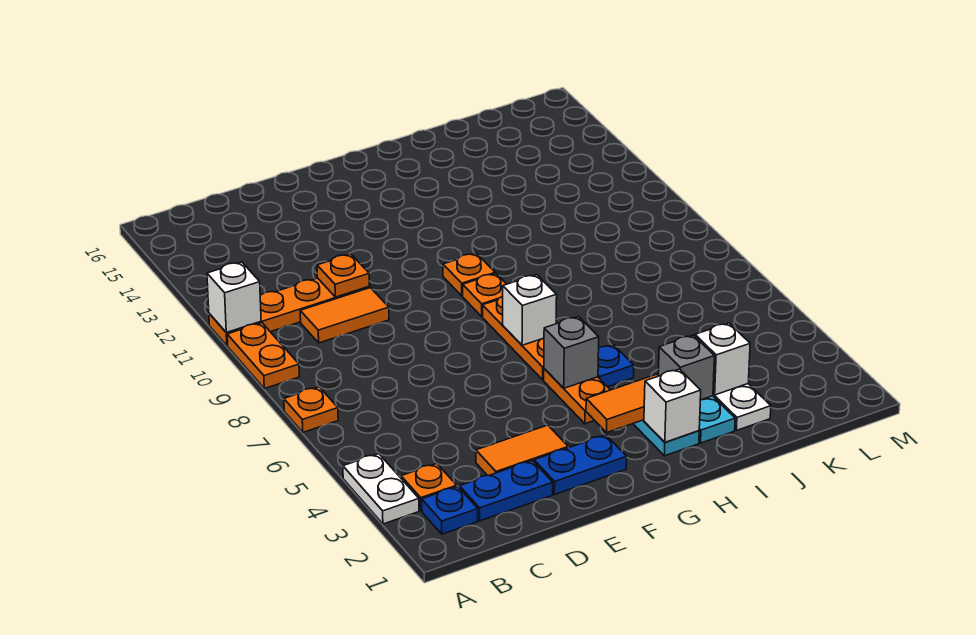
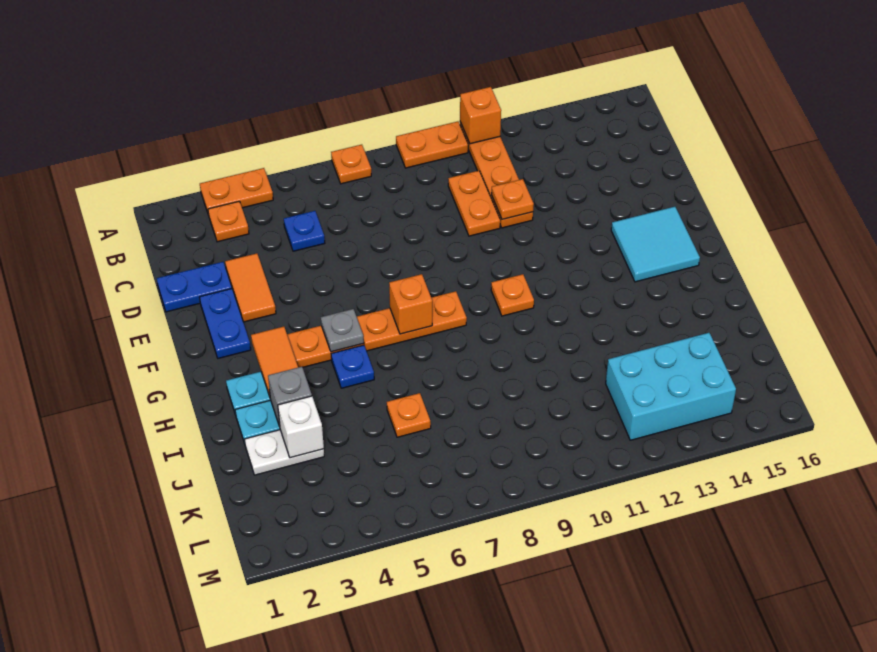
white 1x2 plate [343,454,419,524] -> orange 1x2 plate [200,168,273,215]
white 1x1 brick [207,262,261,332] -> orange 1x1 brick [460,87,501,144]
blue 1x1 plate [422,486,478,534] -> blue 1x1 plate moved to [284,211,325,251]
blue 1x2 plate [459,461,553,521] -> blue 1x2 plate turned to [157,262,232,312]
orange 1x2 tile [300,288,389,343] -> orange 1x2 plate [448,171,500,236]
none -> cyan 2x2 tile [611,207,700,282]
grey 1x1 brick [544,317,599,388] -> grey 1x1 plate [321,309,364,352]
white 1x1 brick [503,275,557,345] -> orange 1x1 brick [389,274,432,334]
orange 1x1 plate [463,273,506,316] -> orange 1x1 plate moved to [387,393,431,437]
white 1x1 brick [644,369,701,442] -> none
none -> cyan 2x3 brick [606,333,736,440]

